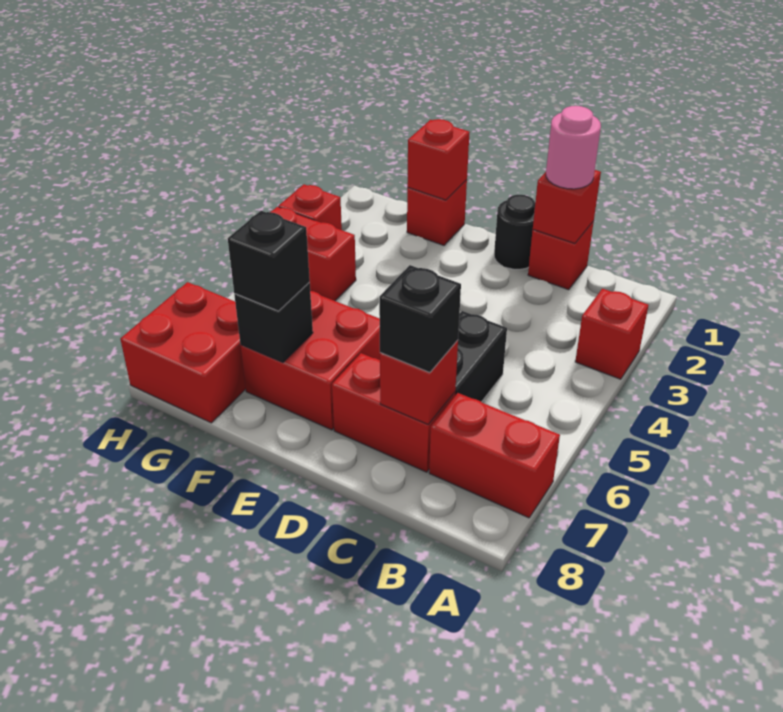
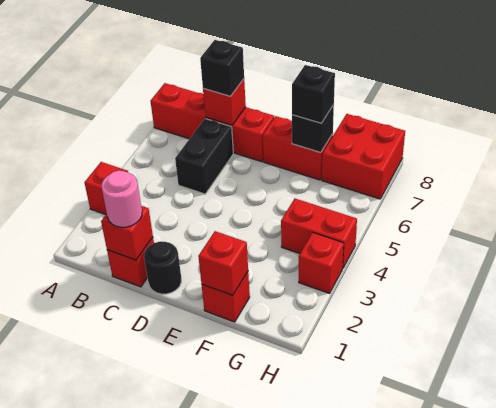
red 2x2 brick [241,291,380,430] -> red 1x2 brick [263,116,333,180]

